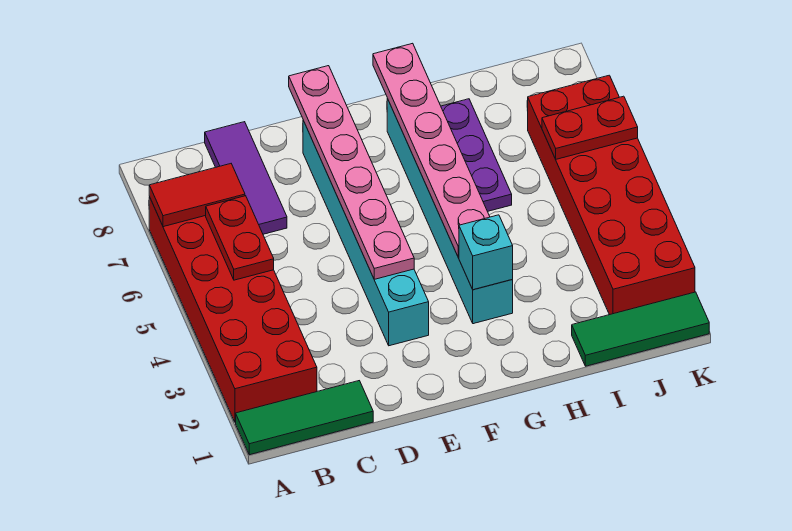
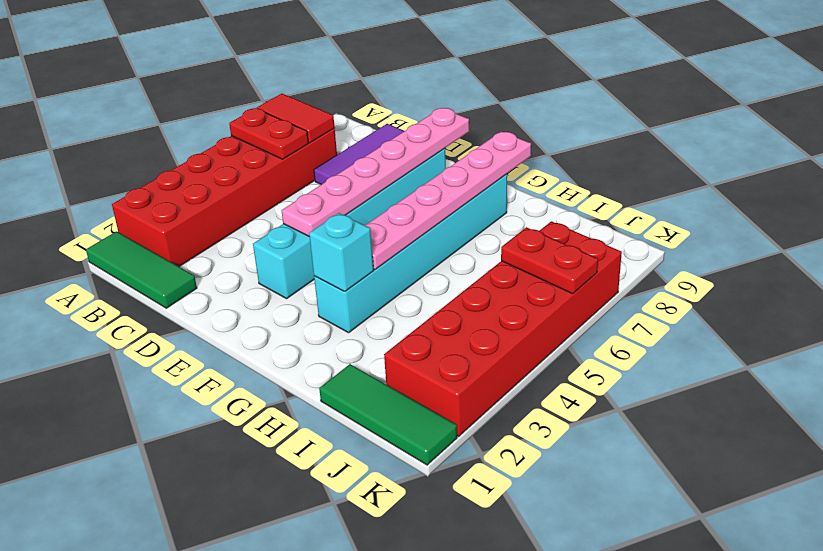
red 1x2 plate [206,196,274,280] -> red 1x2 plate turned to [229,108,308,159]
purple 1x3 plate [441,99,512,211] -> none

